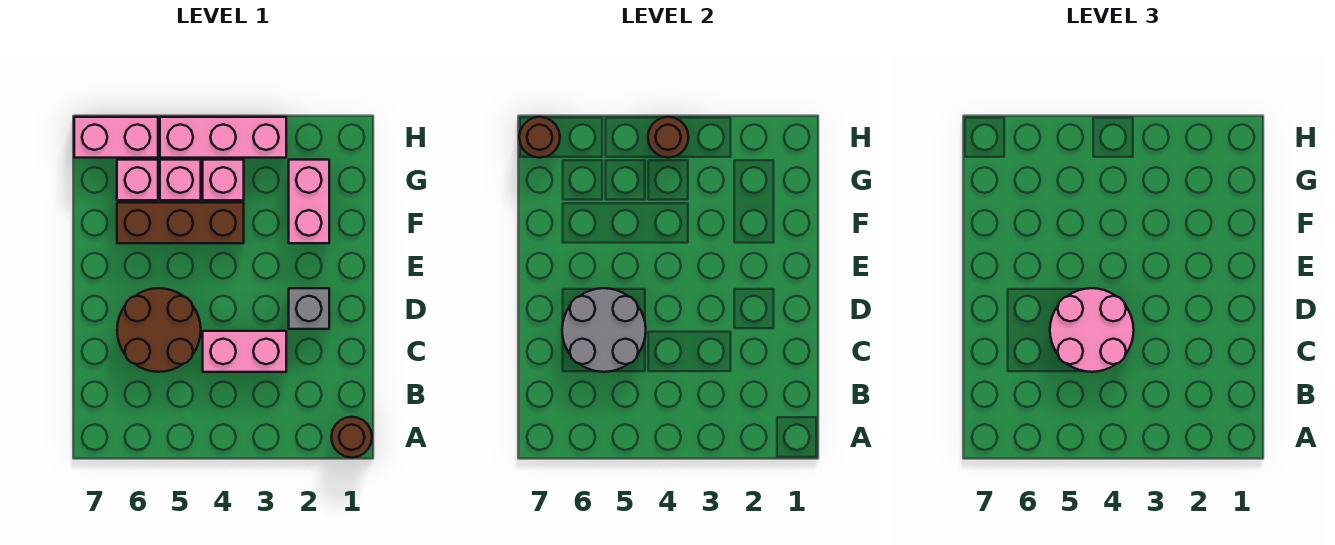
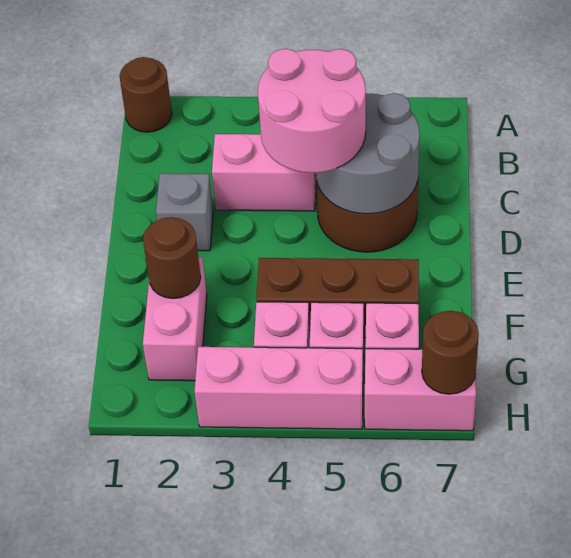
brown 1x1 round brick [648,117,689,158] -> brown 1x1 round brick moved to [143,217,201,298]

